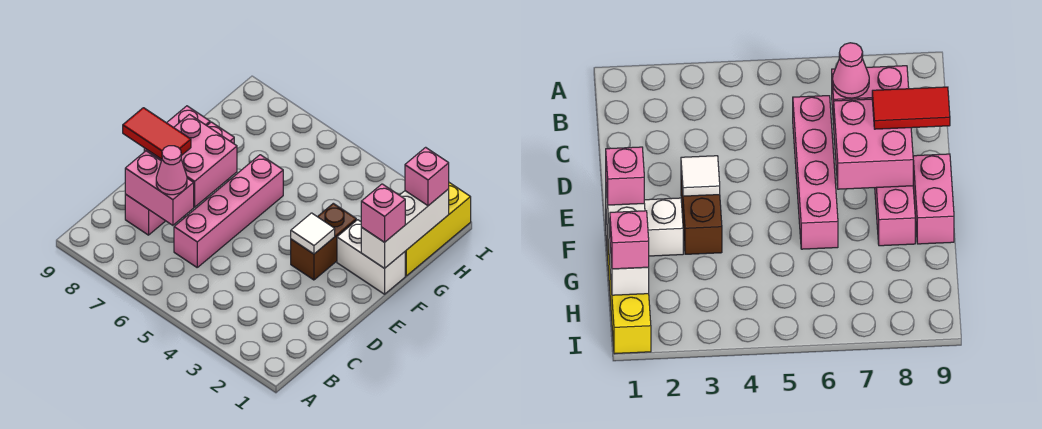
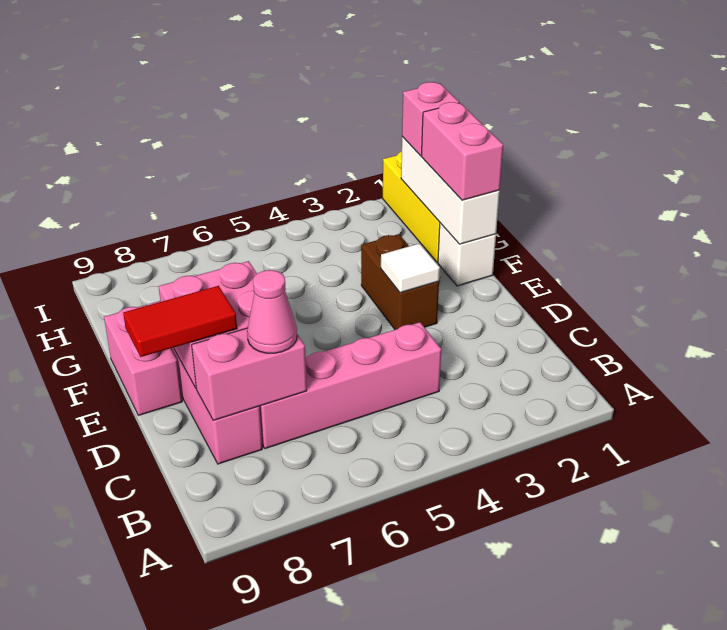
pink 1x4 brick [174,155,283,267] -> pink 1x4 brick turned to [259,322,441,449]
white 1x2 brick [337,220,405,294] -> white 1x1 brick [438,223,496,286]
pink 1x1 brick [361,184,405,242] -> pink 1x2 brick [421,102,503,200]

